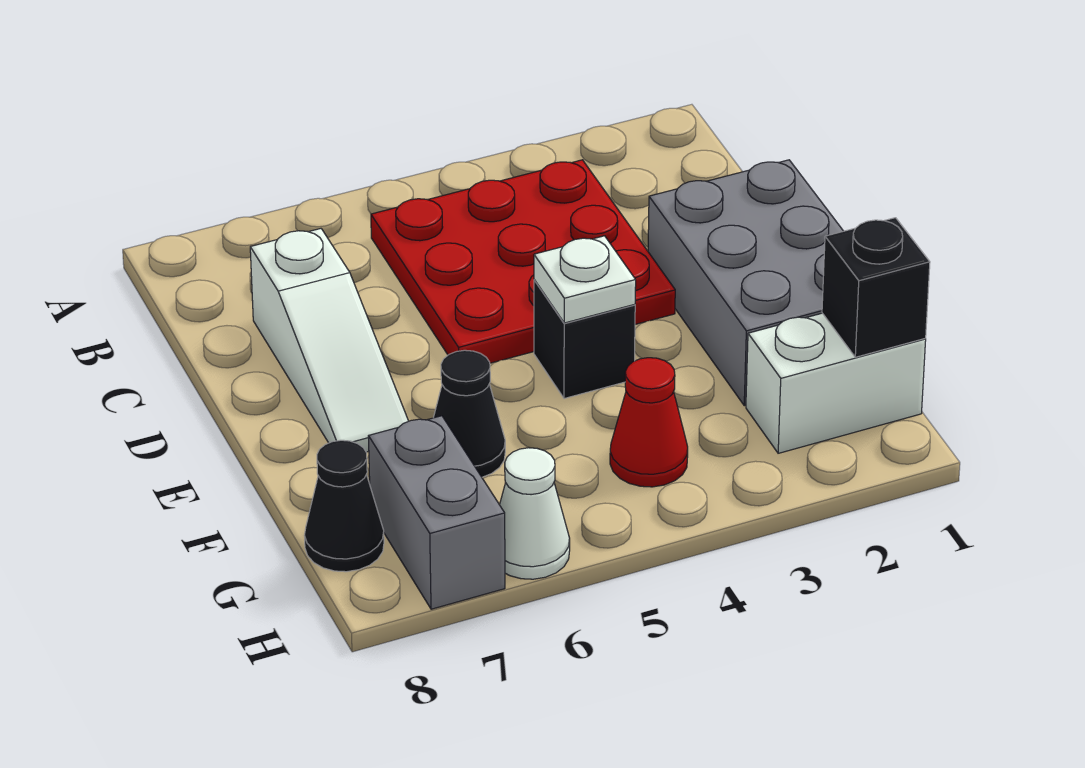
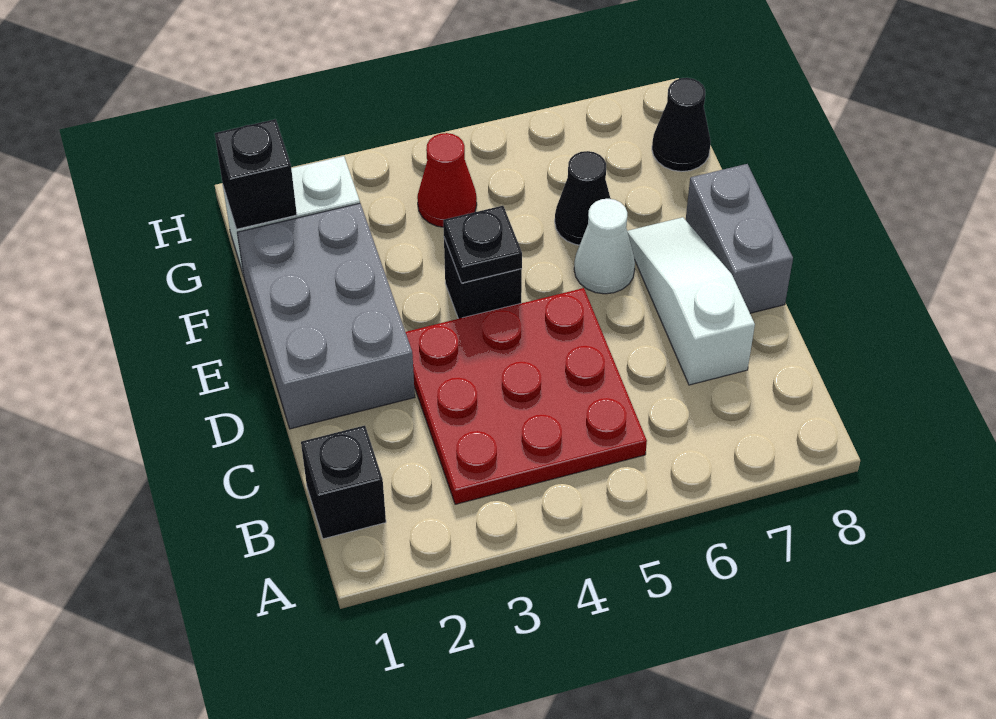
none -> black 1x1 brick [301,426,386,539]
white 1x1 plate [534,236,636,323] -> black 1x1 plate [443,206,522,283]
grey 1x2 brick [368,416,505,609] -> grey 1x2 brick moved to [686,164,793,313]
white 1x1 cone [500,448,570,579] -> white 1x1 cone moved to [574,199,635,294]

